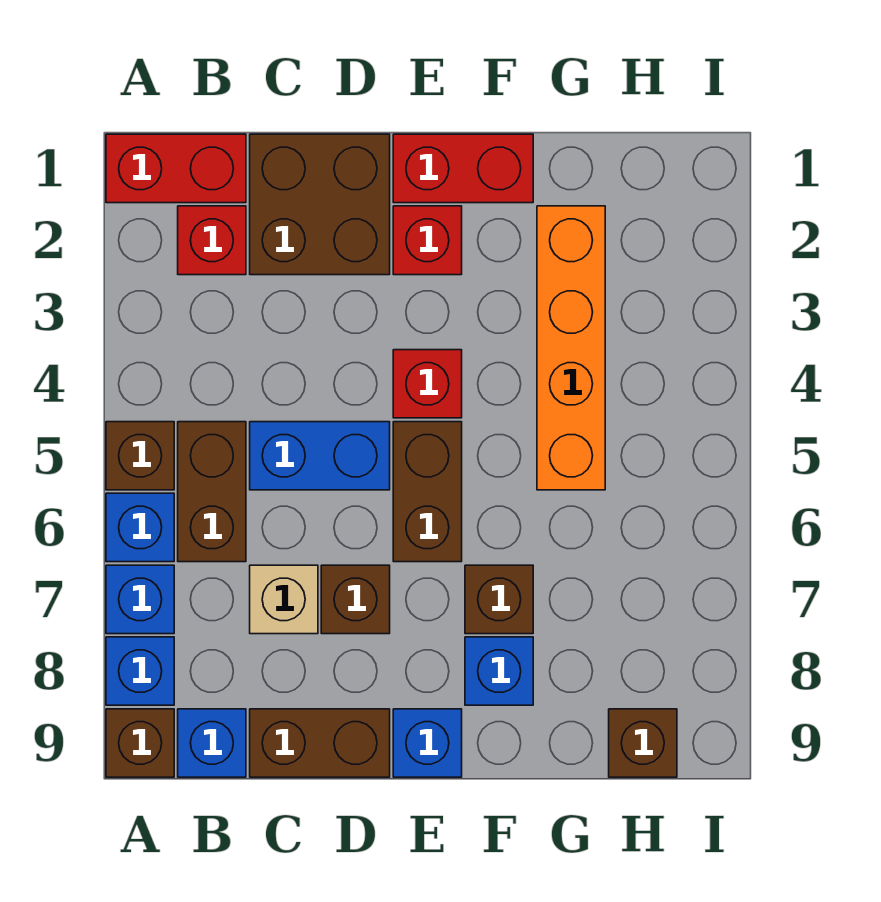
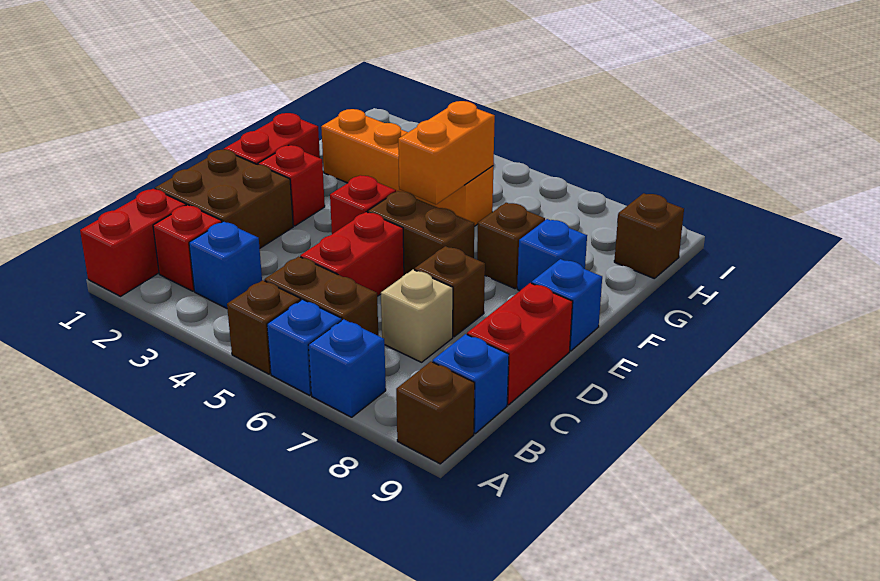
blue 1x1 brick [106,637,174,705] -> blue 1x1 brick moved to [189,221,262,308]
blue 1x2 brick [250,422,390,490] -> red 1x2 brick [300,212,404,296]
brown 1x2 brick [250,709,390,777] -> red 1x2 brick [467,283,573,405]
none -> orange 1x2 brick [398,101,495,205]

